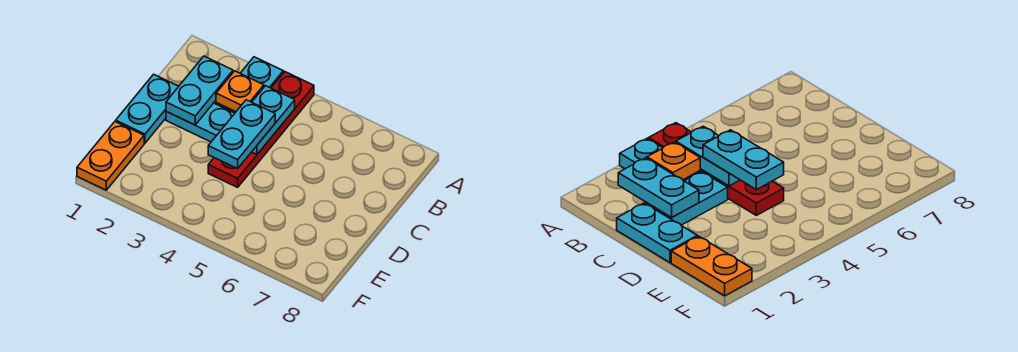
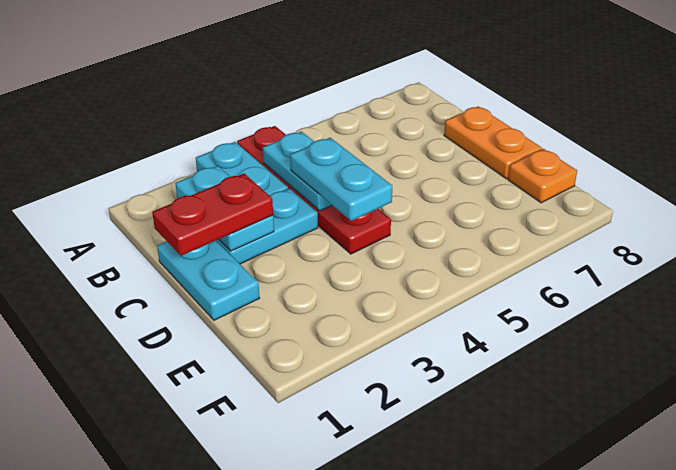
orange 1x1 plate [216,71,264,112] -> orange 1x1 plate moved to [508,149,577,203]
none -> red 1x2 plate [152,174,273,256]
orange 1x2 plate [77,121,144,190] -> orange 1x2 plate moved to [444,106,542,179]

